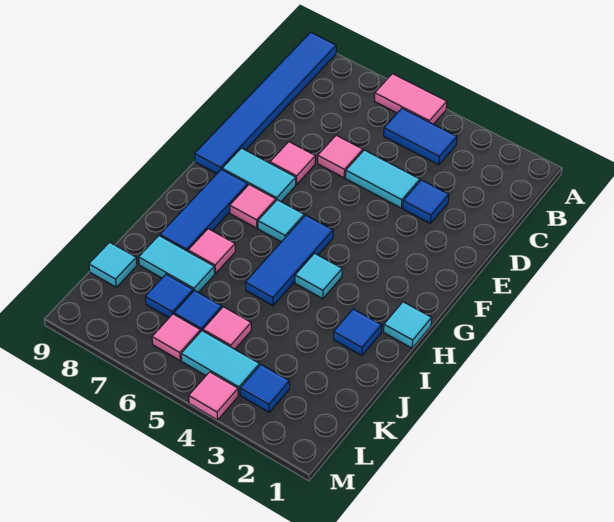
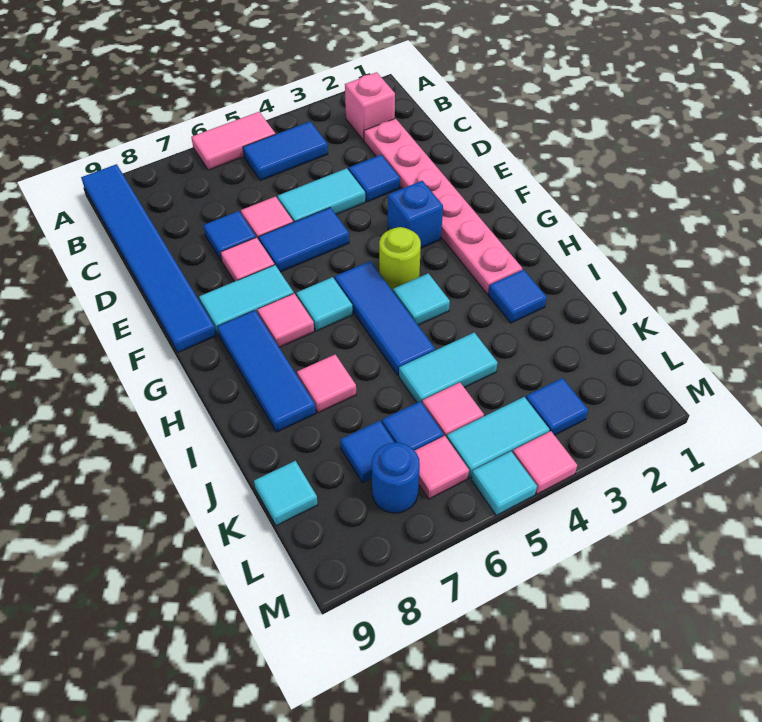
none -> pink 1x1 brick [345,72,395,140]
none -> pink 1x6 plate [364,118,522,294]
none -> blue 1x1 tile [203,211,256,261]
none -> blue 1x2 tile [259,208,349,272]
none -> blue 1x1 brick [388,181,443,248]
none -> lime 1x1 round brick [379,227,421,291]
cyan 1x1 tile [384,302,432,348] -> cyan 1x1 tile moved to [471,451,537,515]
cyan 1x2 tile [139,236,215,292] -> cyan 1x2 tile moved to [399,333,498,403]
none -> blue 1x1 round brick [372,443,420,513]

